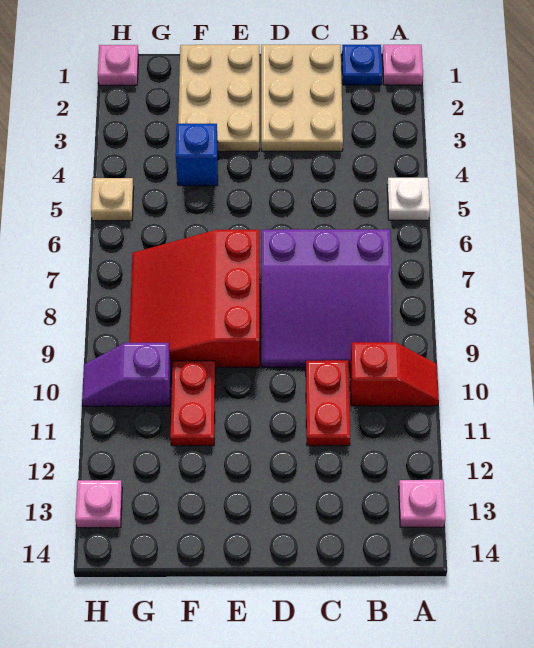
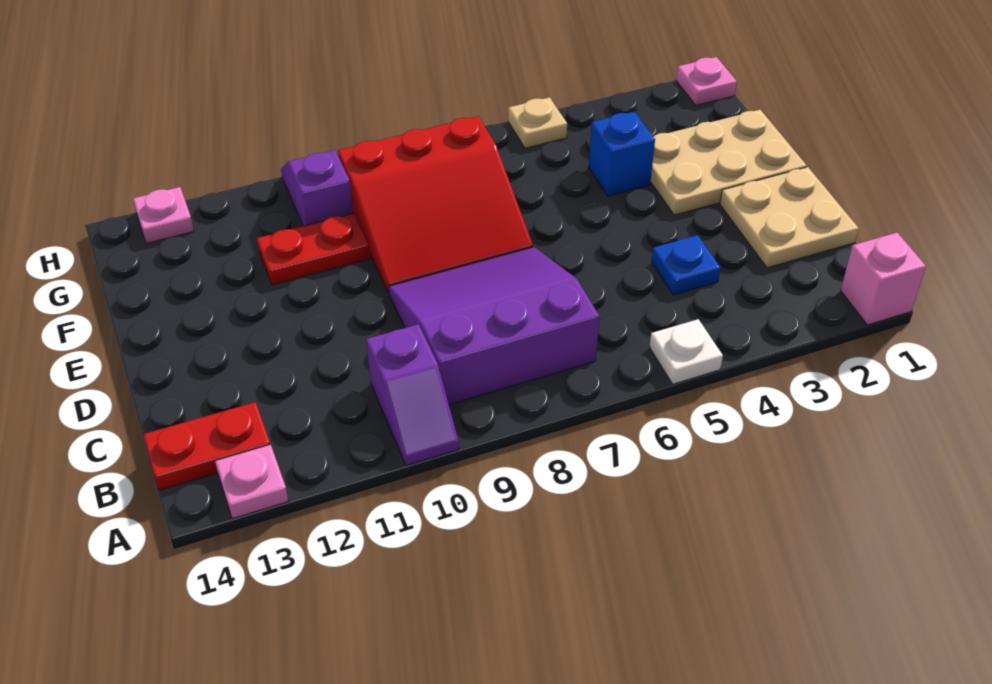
pink 1x1 plate [382,45,423,85] -> pink 1x1 brick [841,233,926,325]
red 1x2 slope [350,342,439,406] -> purple 1x2 slope [366,324,459,466]
blue 1x1 plate [342,45,382,85] -> blue 1x1 plate moved to [652,235,721,295]
purple 3x3 slope [261,229,392,367] -> purple 3x3 slope turned to [389,247,599,404]
tan 2x3 plate [261,45,343,151] -> tan 2x2 plate [720,167,859,268]
red 1x2 plate [306,360,350,446] -> red 1x2 plate moved to [143,402,270,490]
red 3x3 slope [129,230,259,367] -> red 3x3 slope turned to [338,116,533,293]

